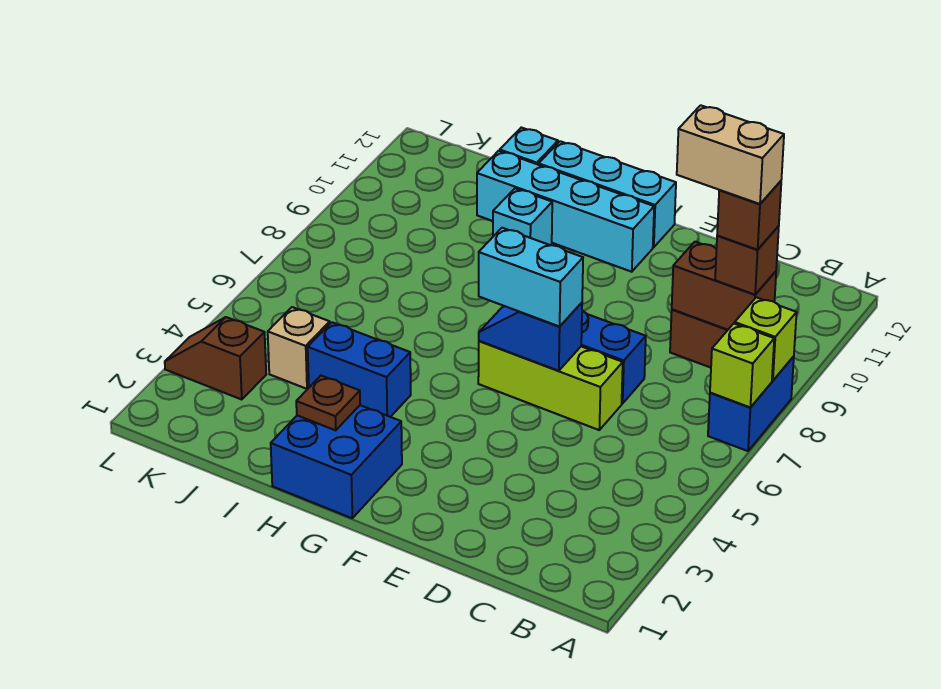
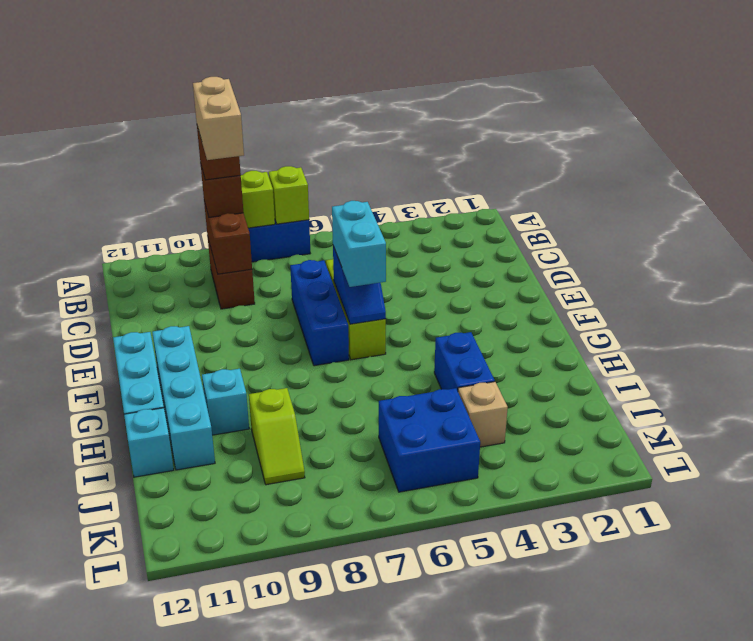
blue 2x2 brick [271,405,402,518] -> blue 2x2 brick moved to [379,388,480,492]
brown 1x1 plate [296,376,360,430] -> none
none -> lime 1x2 slope [249,388,305,485]
brown 1x2 slope [165,317,266,400] -> none

